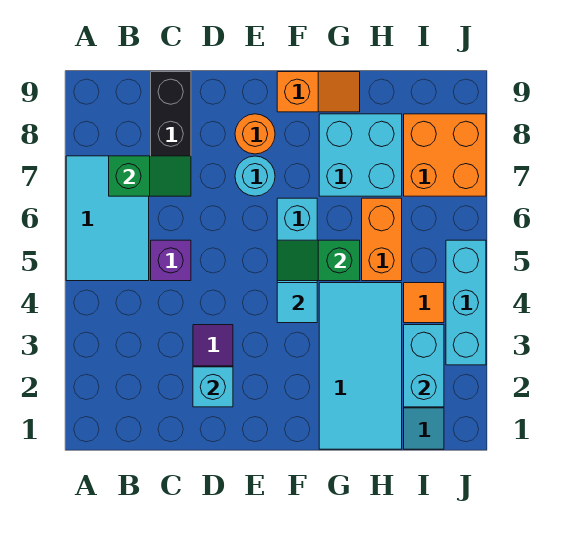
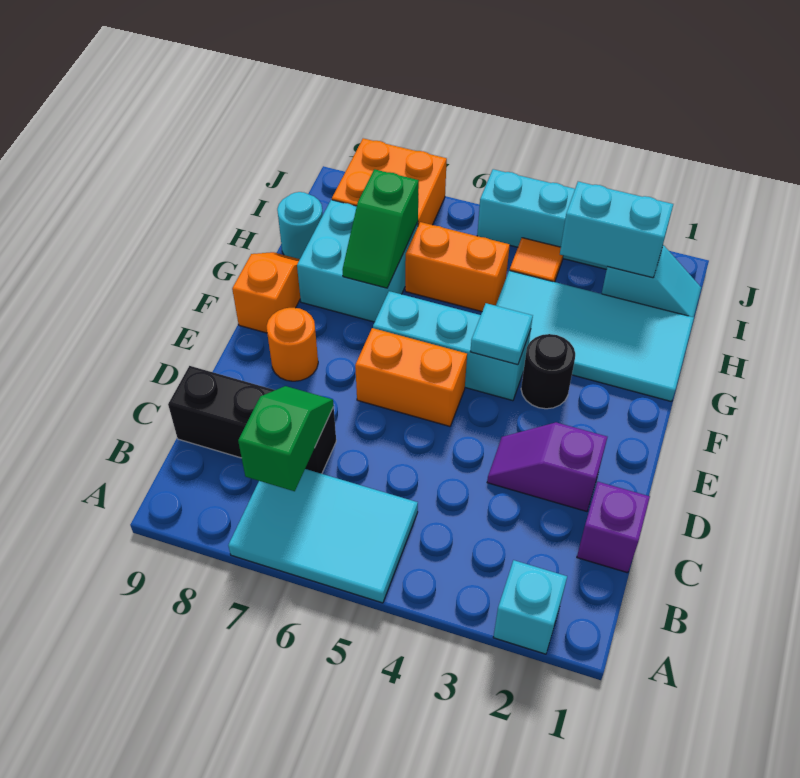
purple 1x1 brick [151,240,191,281] -> purple 1x1 brick moved to [577,482,650,573]
cyan 1x1 brick [193,367,233,407] -> cyan 1x1 brick moved to [493,560,567,654]
none -> orange 1x2 brick [355,328,467,426]
cyan 1x1 round brick [235,156,275,196] -> cyan 1x1 round brick moved to [277,192,323,259]
none -> black 1x1 round brick [521,334,575,409]
green 1x2 slope [277,240,360,281] -> green 1x2 slope moved to [343,169,419,288]

